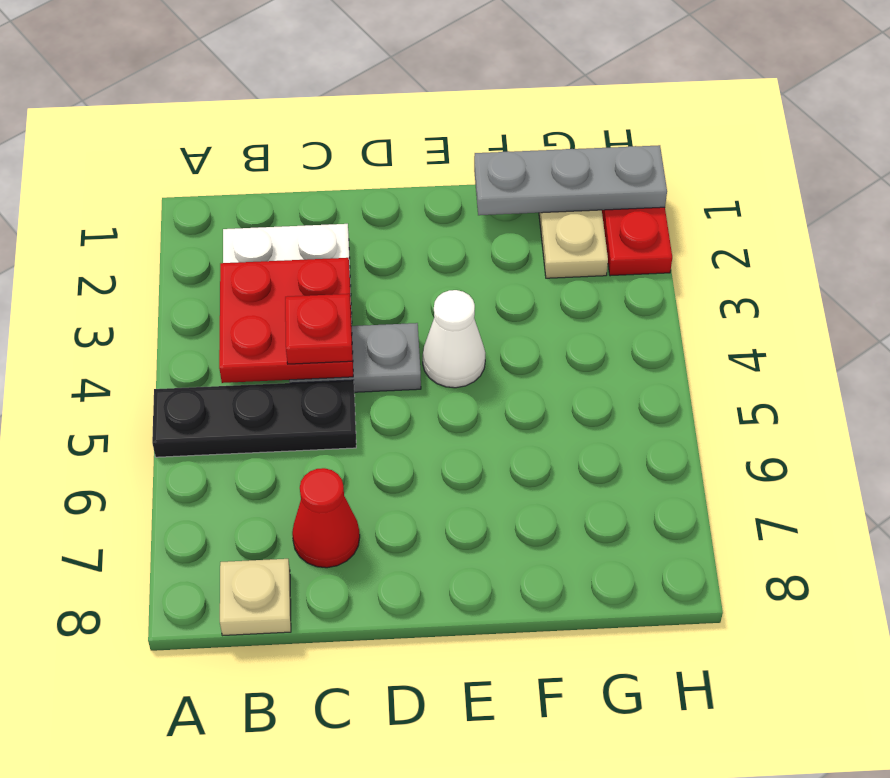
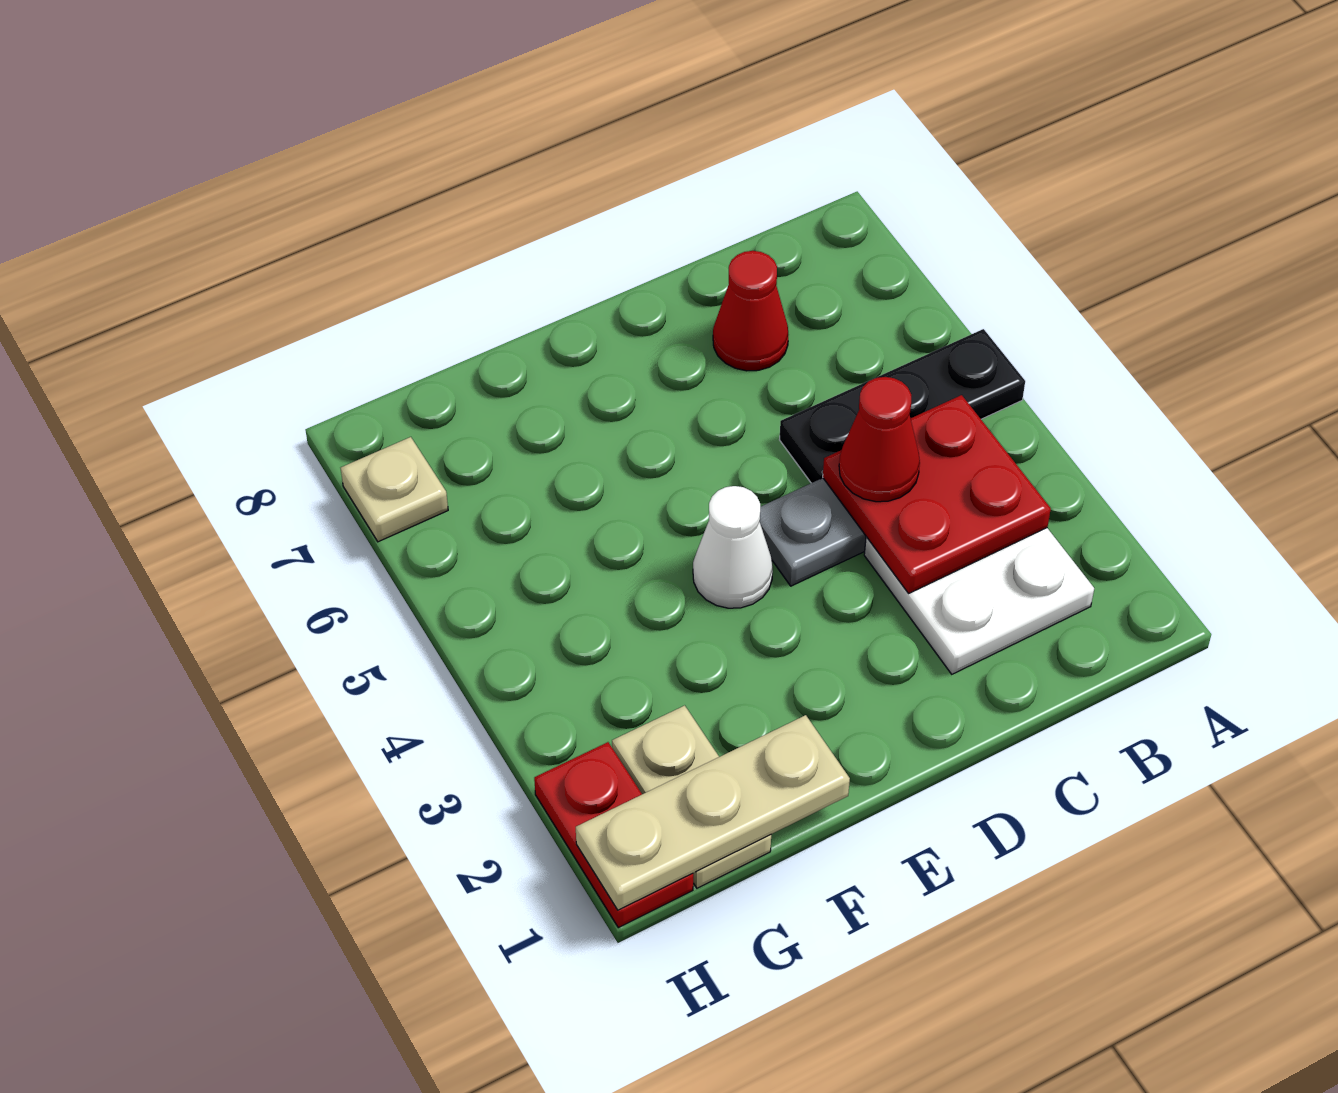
tan 1x1 plate [220,559,291,636] -> tan 1x1 plate moved to [341,437,448,542]
red 1x1 plate [285,294,352,364] -> red 1x1 cone [839,377,920,502]
grey 1x3 plate [474,145,667,215] -> tan 1x3 plate [576,715,850,910]

